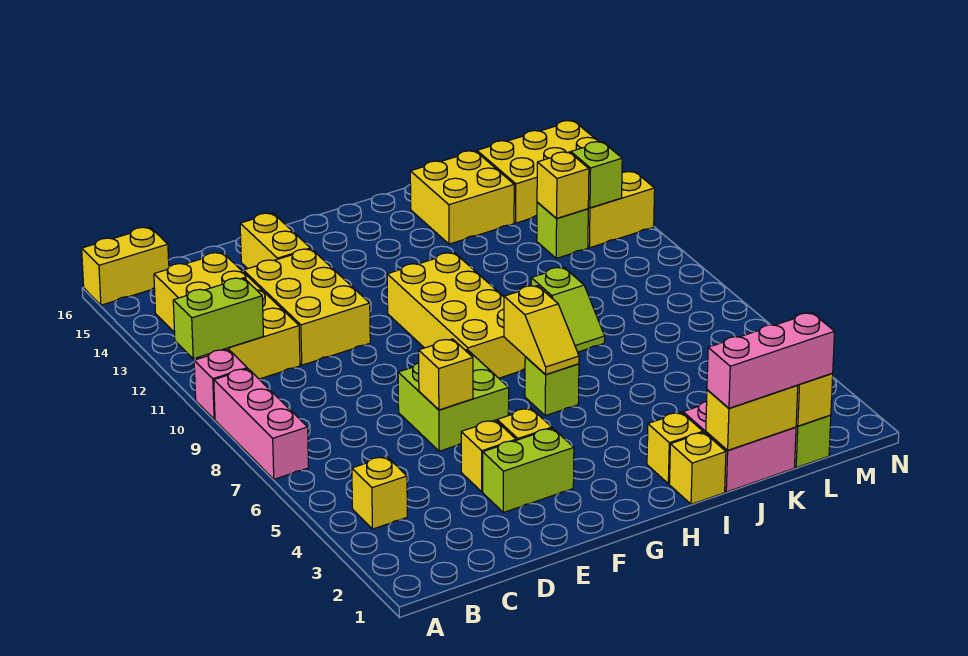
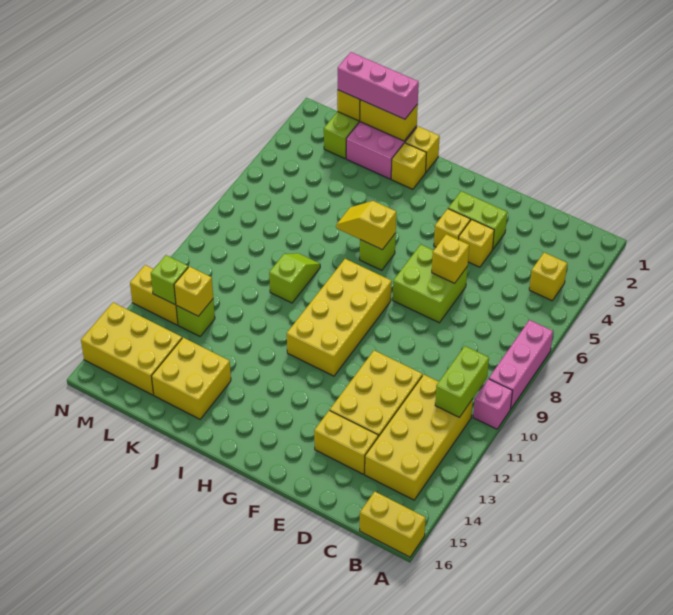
lime 1x2 brick [173,278,264,359] -> lime 1x2 brick turned to [435,346,489,417]
yellow 1x2 brick [240,213,310,269] -> yellow 1x2 brick turned to [314,410,378,474]
yellow 1x2 slope [504,286,579,375] -> yellow 1x2 slope turned to [336,201,396,250]

